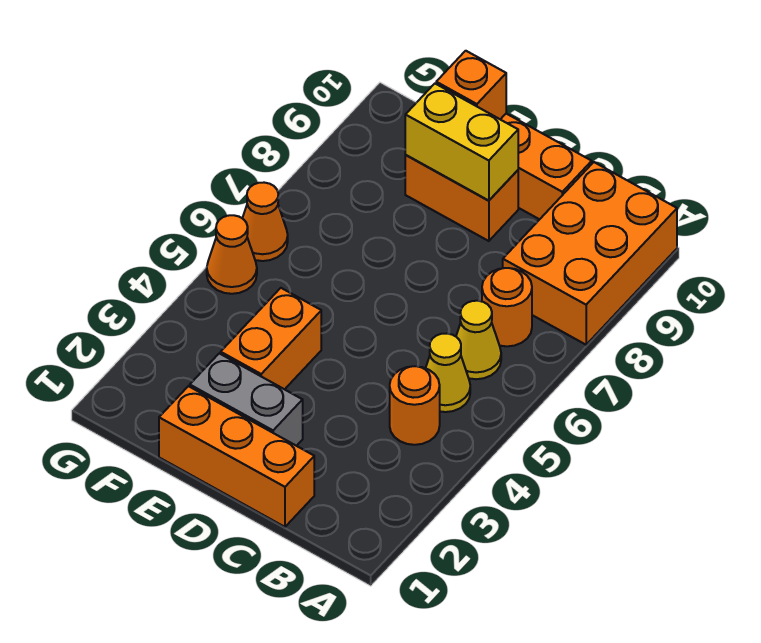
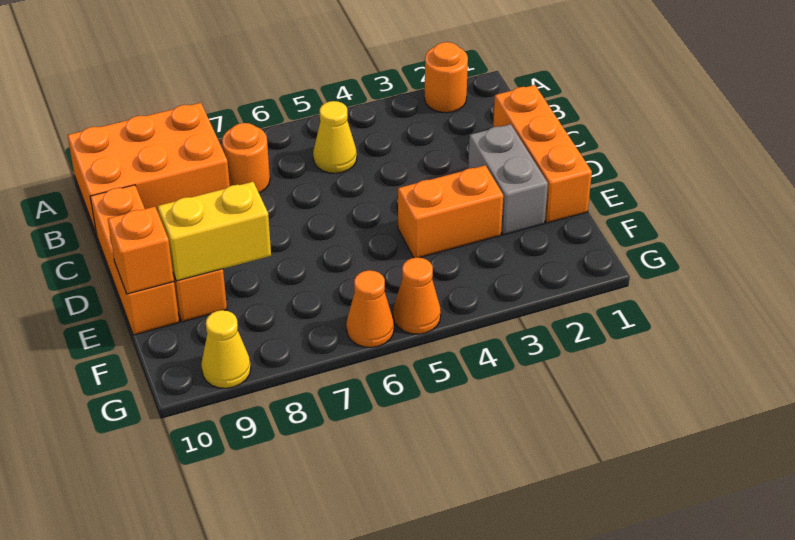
orange 1x1 round brick [390,366,440,445] -> orange 1x1 round brick moved to [425,42,468,113]
yellow 1x1 cone [456,301,501,379] -> yellow 1x1 cone moved to [201,310,251,388]
yellow 1x2 brick [405,84,518,201] -> yellow 1x2 brick turned to [158,182,271,281]

